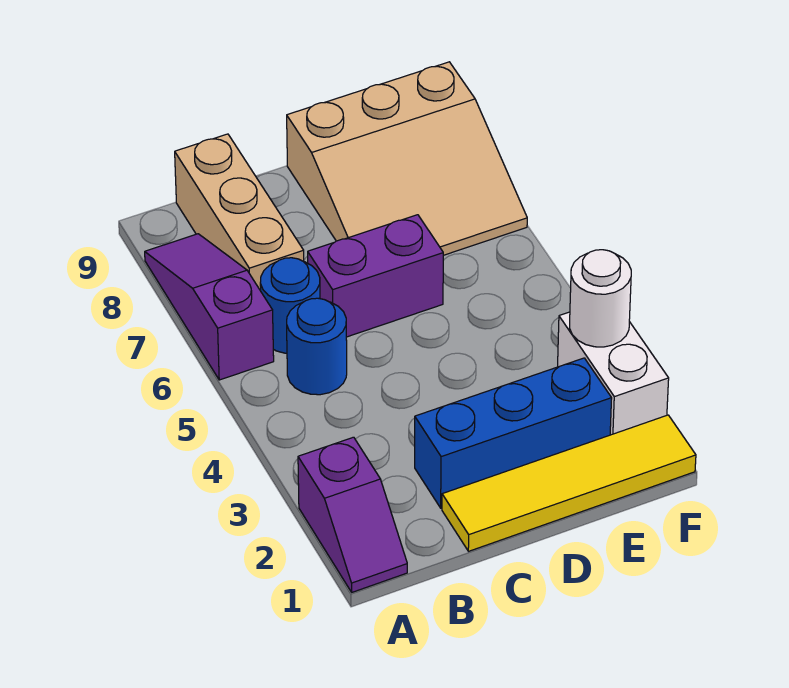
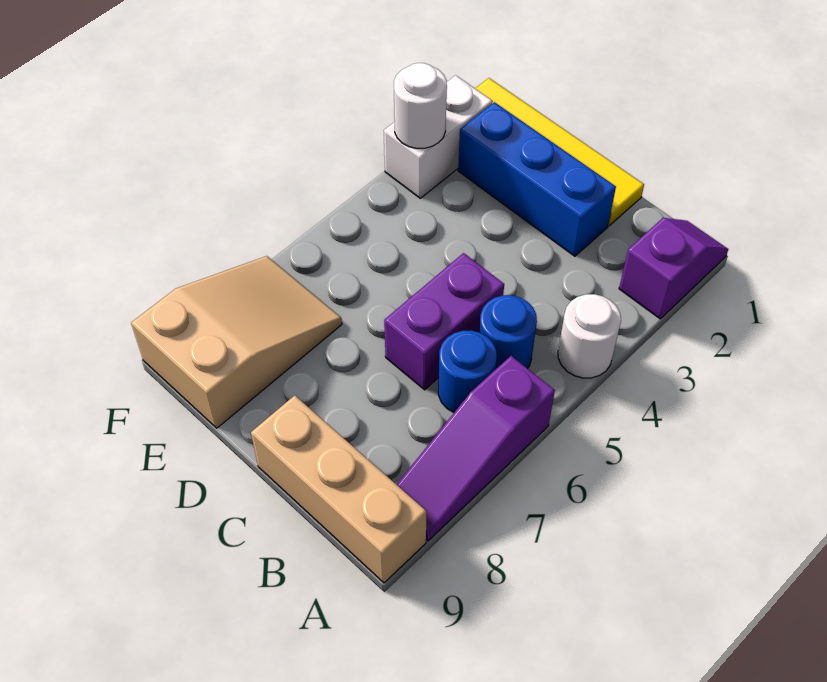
none -> white 1x1 round brick [558,294,621,378]
tan 1x3 brick [175,134,304,291] -> tan 1x3 brick turned to [251,395,427,583]
purple 1x2 brick [308,215,443,337] -> purple 1x2 brick turned to [384,253,504,390]
tan 3x3 slope [287,62,527,255] -> tan 2x3 slope [131,256,342,428]

